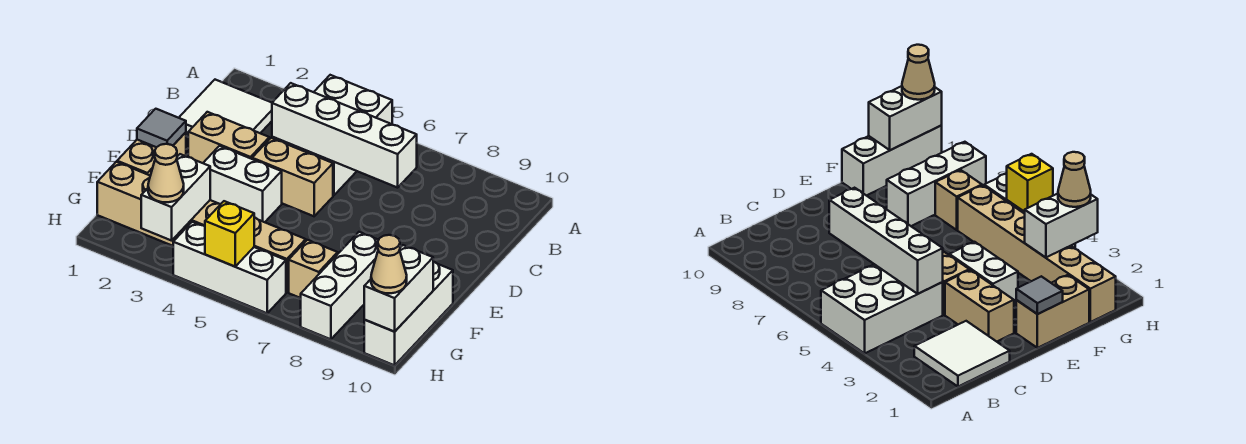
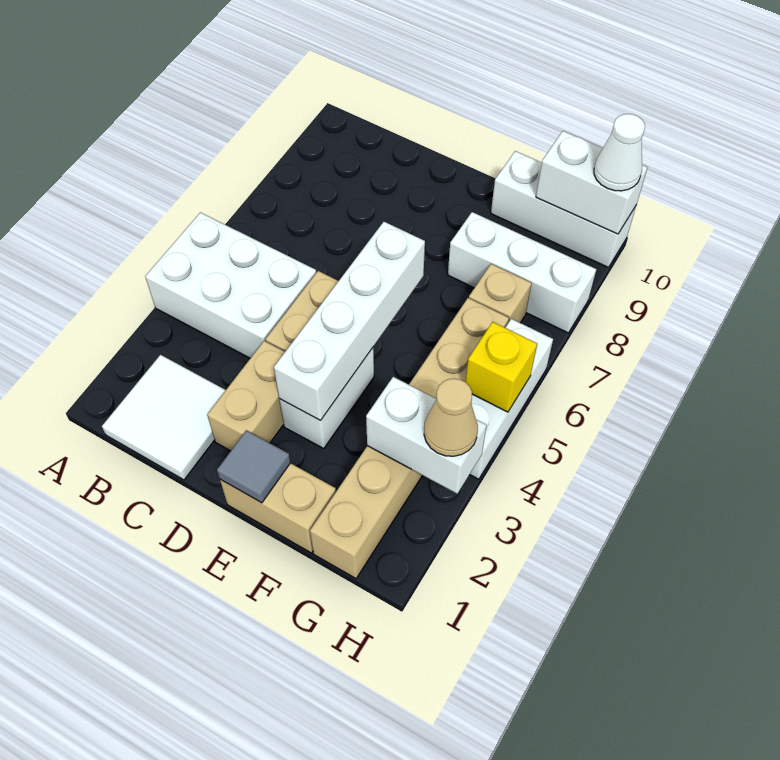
white 1x4 brick [272,83,417,188] -> white 1x4 brick moved to [274,222,425,421]
tan 1x1 cone [371,235,407,293] -> white 1x1 cone [594,114,645,191]

